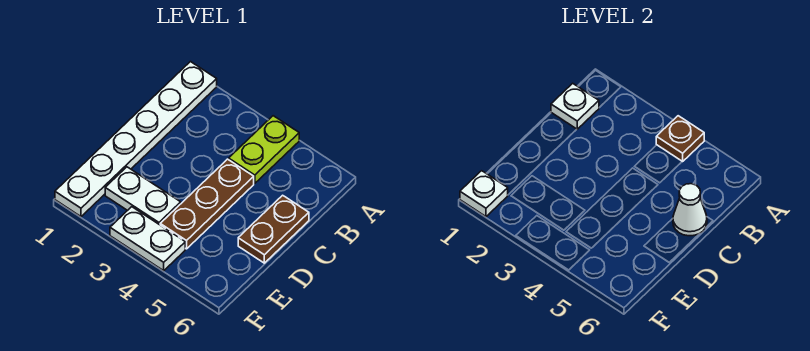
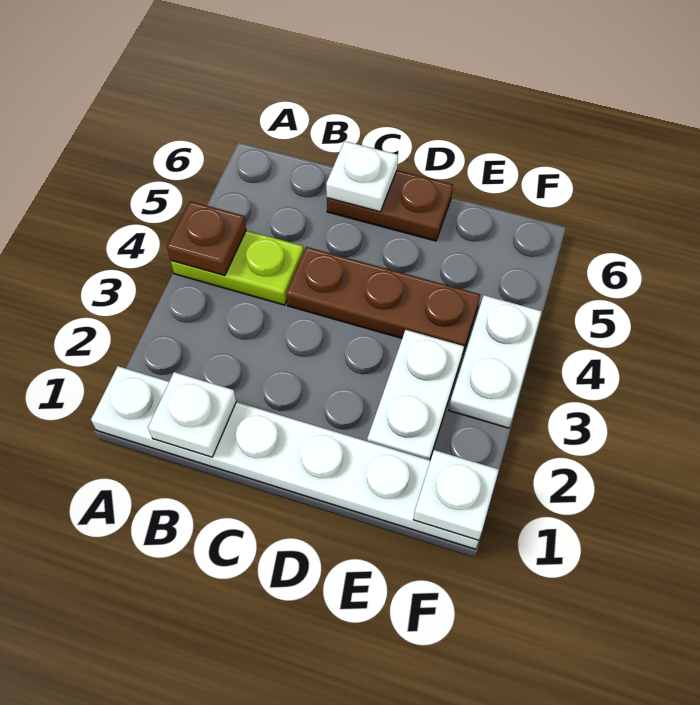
white 1x1 cone [673,184,707,236] -> white 1x1 plate [326,141,398,212]

